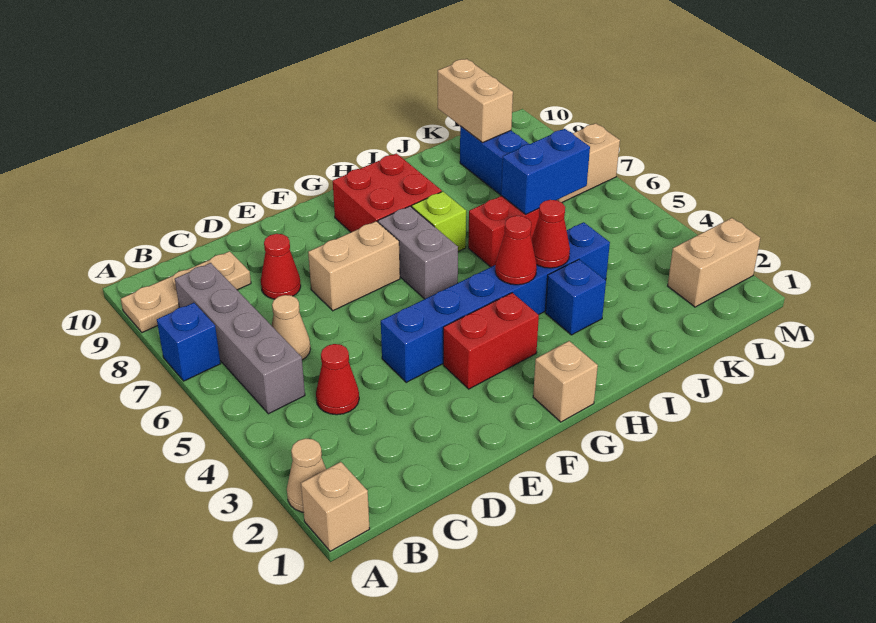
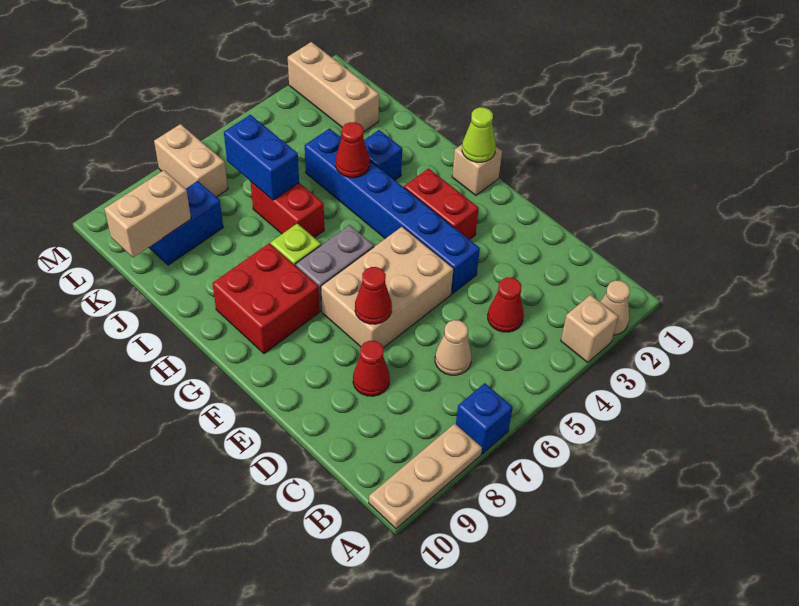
tan 1x1 brick [301,462,370,551] -> tan 1x1 brick moved to [561,295,618,362]
tan 1x3 plate [121,251,251,332] -> tan 1x3 plate turned to [369,424,482,529]
grey 1x4 brick [175,263,305,414] -> none
tan 1x2 brick [308,221,400,311] -> tan 2x3 brick [321,227,454,348]
none -> lime 1x1 cone [462,107,496,162]
red 1x1 cone [495,216,537,285] -> red 1x1 cone moved to [355,267,392,324]
tan 1x2 brick [668,218,760,307] -> tan 1x3 brick [288,42,379,132]

